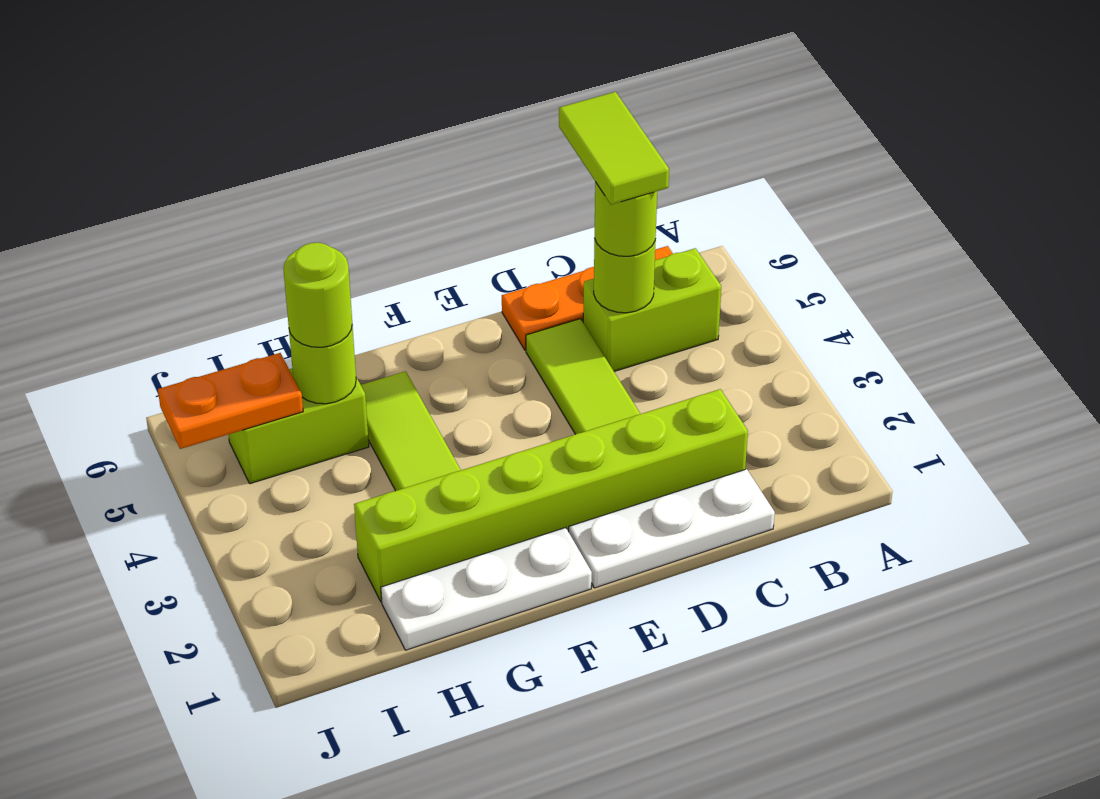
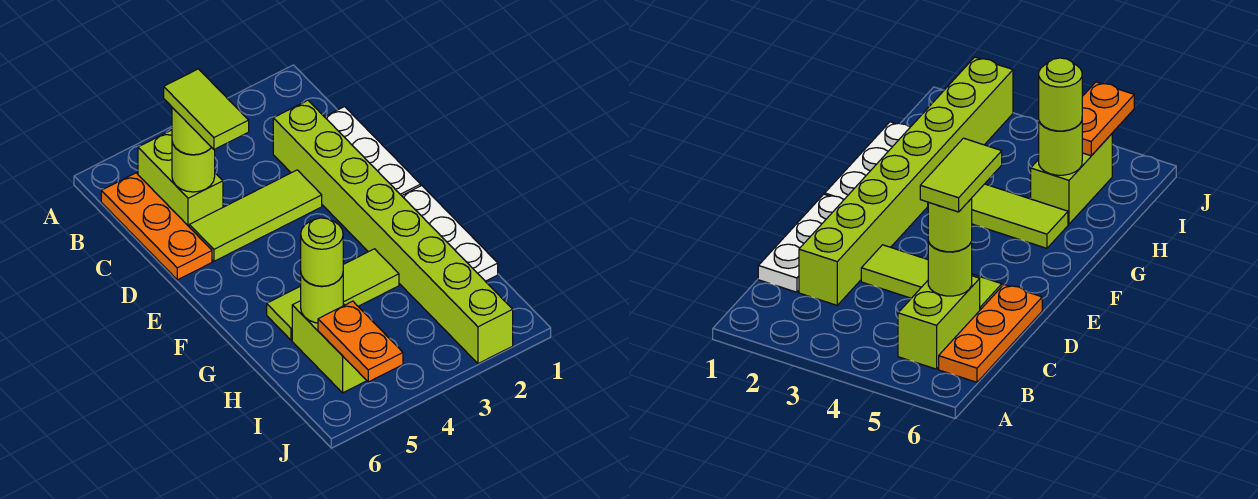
lime 1x6 brick [354,389,748,602] -> lime 1x8 brick [273,100,513,364]
lime 1x2 tile [559,92,669,205] -> lime 1x2 tile turned to [164,69,249,150]

